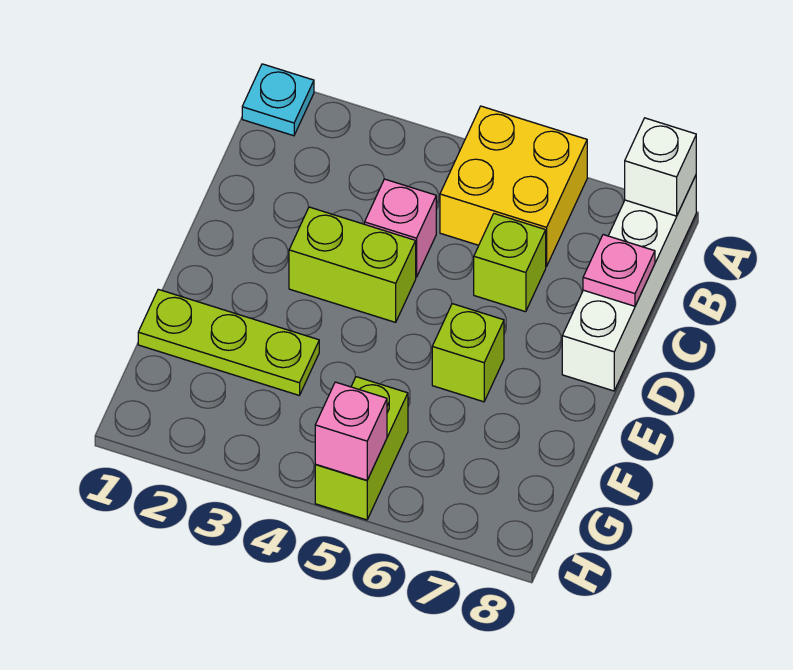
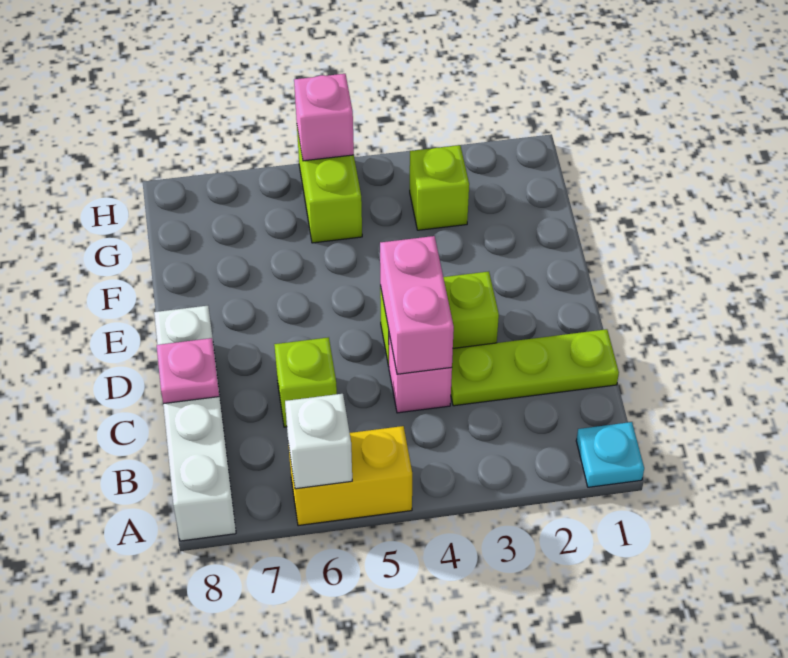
yellow 2x2 brick [440,106,587,267] -> yellow 1x2 brick [288,426,412,526]
white 1x1 brick [625,118,696,216] -> white 1x1 brick moved to [285,394,352,489]
none -> pink 1x2 brick [380,236,454,374]
lime 1x1 brick [432,304,504,402] -> lime 1x1 brick moved to [410,145,469,230]
lime 1x3 plate [138,289,319,395] -> lime 1x3 plate moved to [451,329,619,406]

